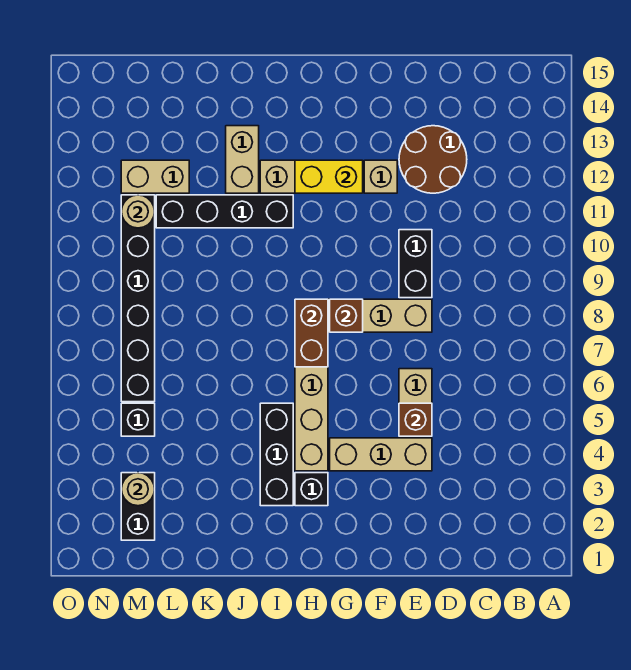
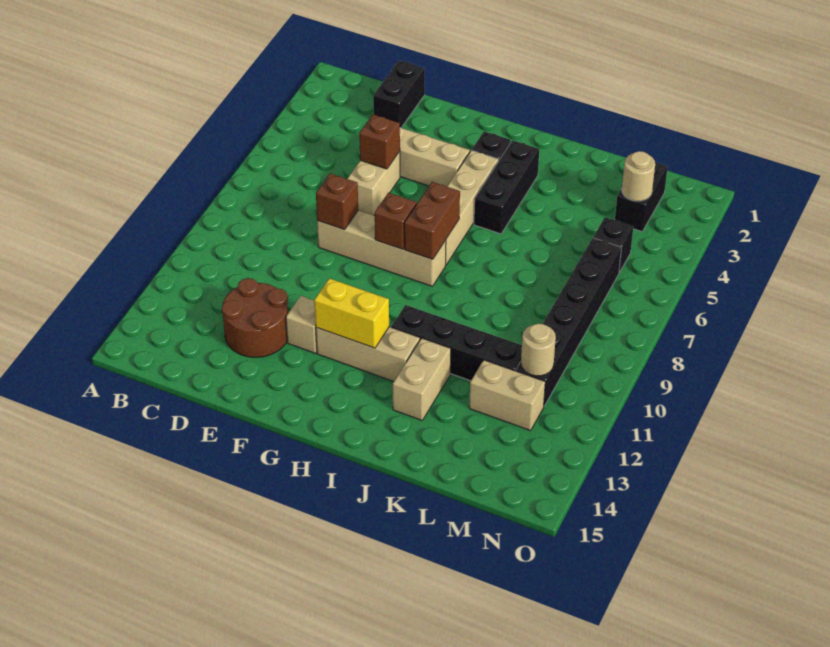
none -> brown 1x1 brick [316,174,358,230]
black 1x2 brick [399,230,432,298] -> black 1x2 brick moved to [373,60,425,128]

